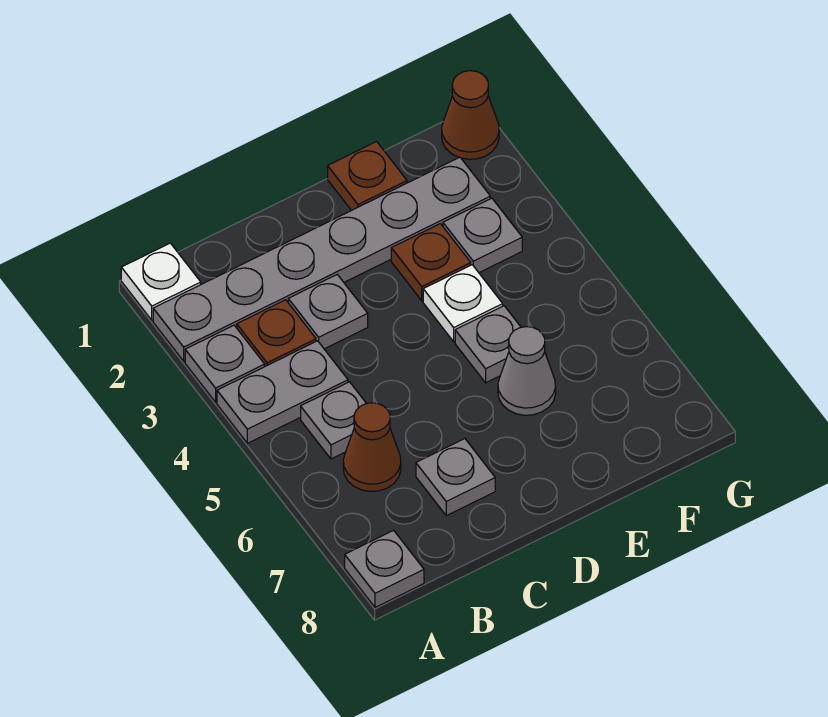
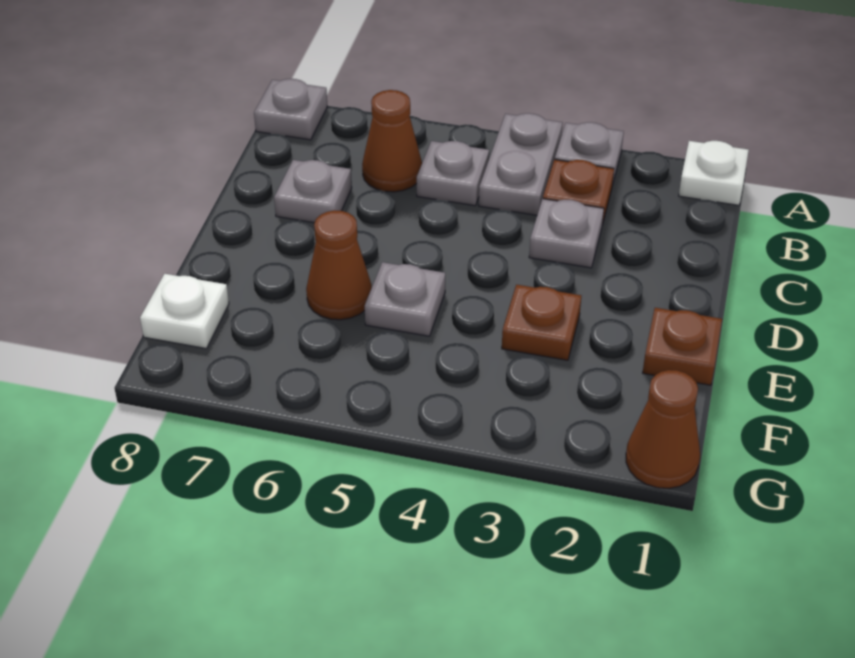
grey 1x6 plate [153,157,490,361] -> none
white 1x1 plate [423,265,503,342] -> white 1x1 plate moved to [140,274,229,349]
grey 1x1 cone [498,327,556,415] -> brown 1x1 cone [306,210,372,320]
grey 1x1 plate [443,198,522,273] -> none

